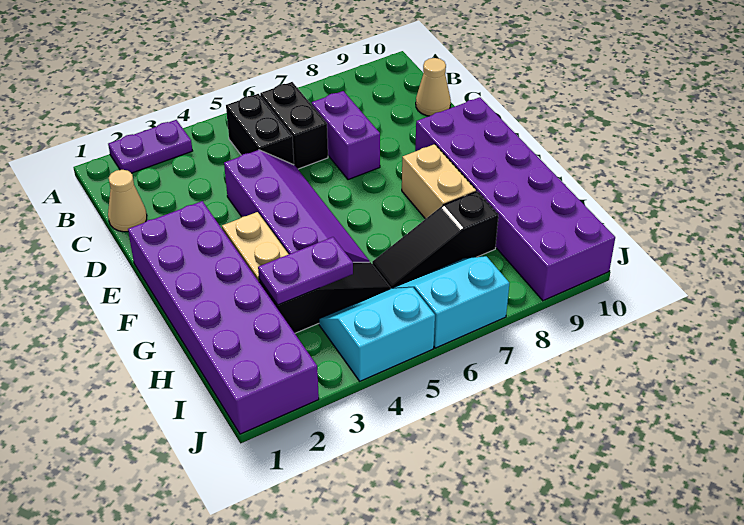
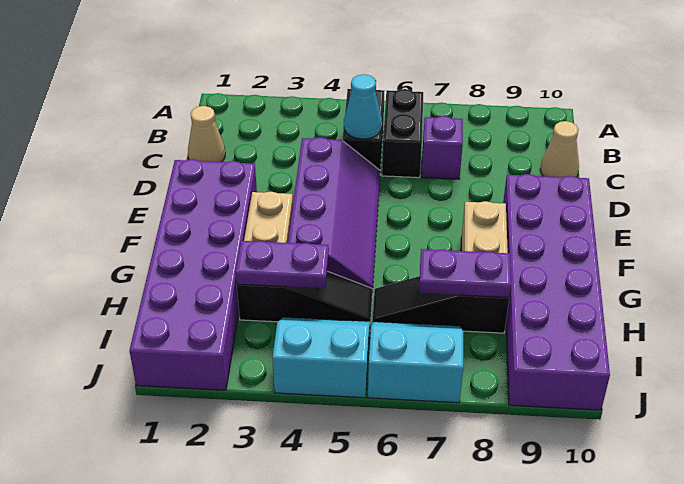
purple 1x2 plate [108,120,192,173] -> purple 1x2 plate moved to [419,249,511,297]
none -> cyan 1x1 cone [344,74,382,139]
purple 1x2 brick [312,91,380,180] -> purple 1x1 brick [422,116,463,179]

